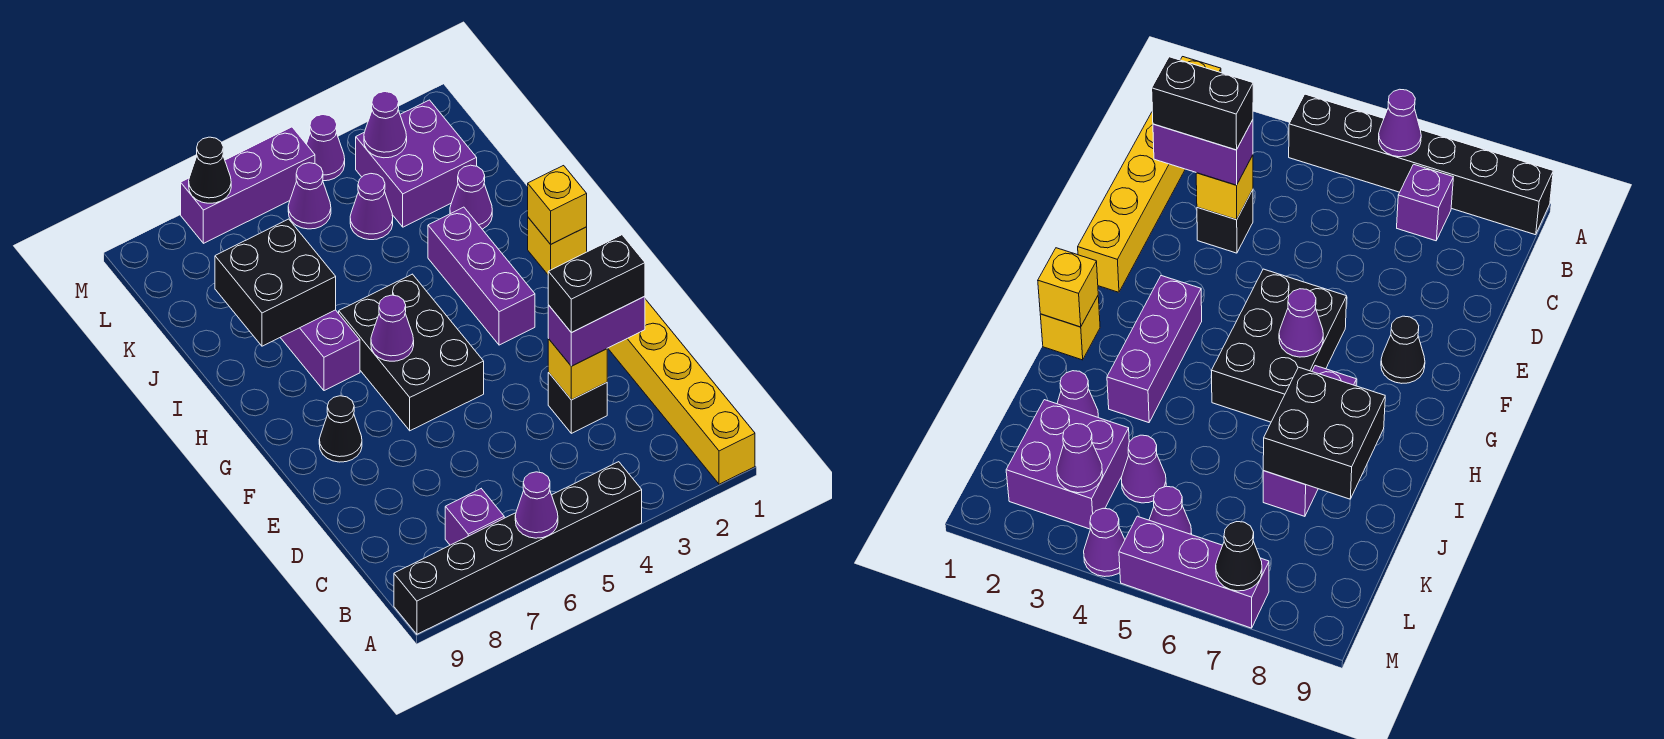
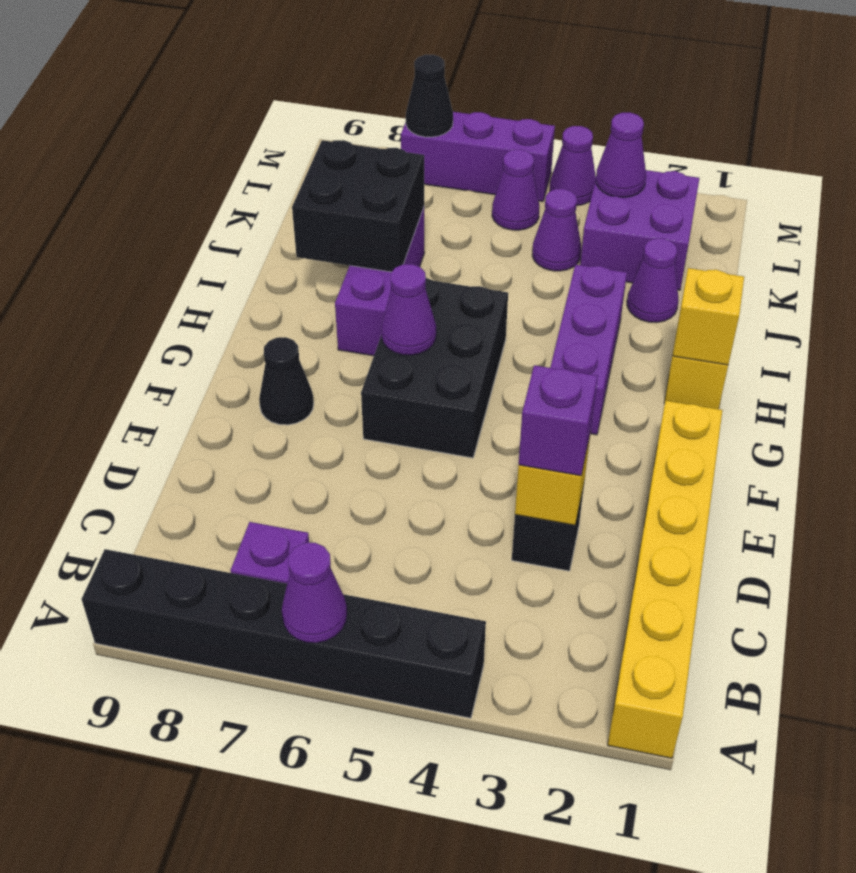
purple 1x2 brick [548,296,645,366] -> purple 1x1 brick [519,365,598,476]
black 1x2 brick [548,235,645,333] -> none

